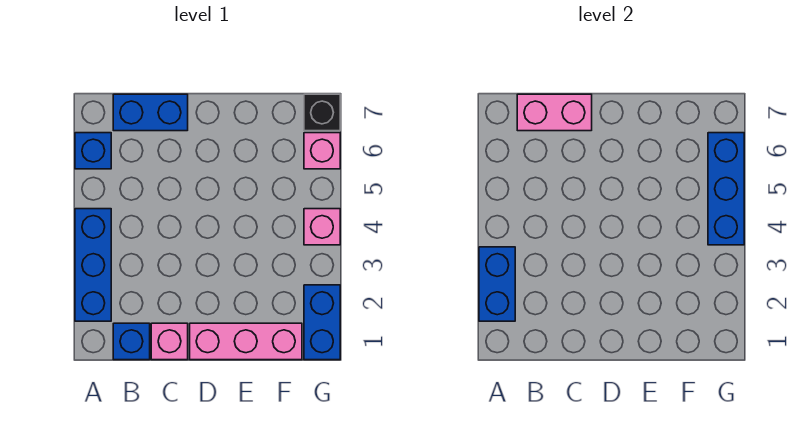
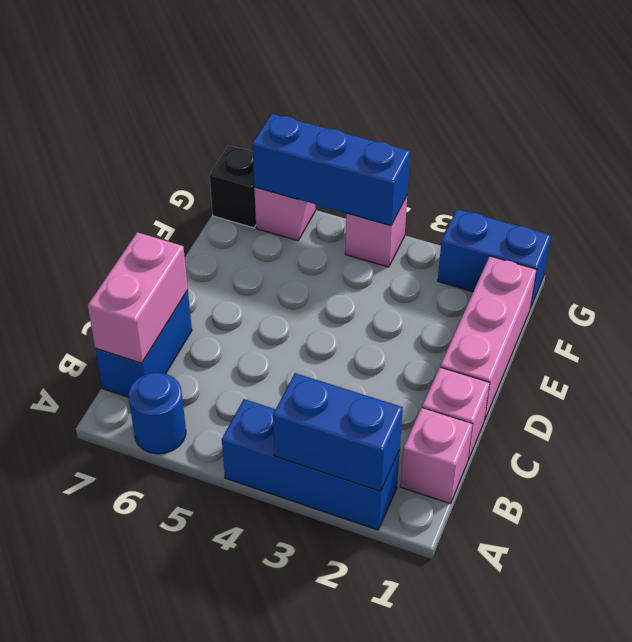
blue 1x1 brick [75,133,111,169] -> blue 1x1 round brick [129,373,186,454]
blue 1x1 brick [113,323,150,360] -> pink 1x1 brick [400,408,473,504]

